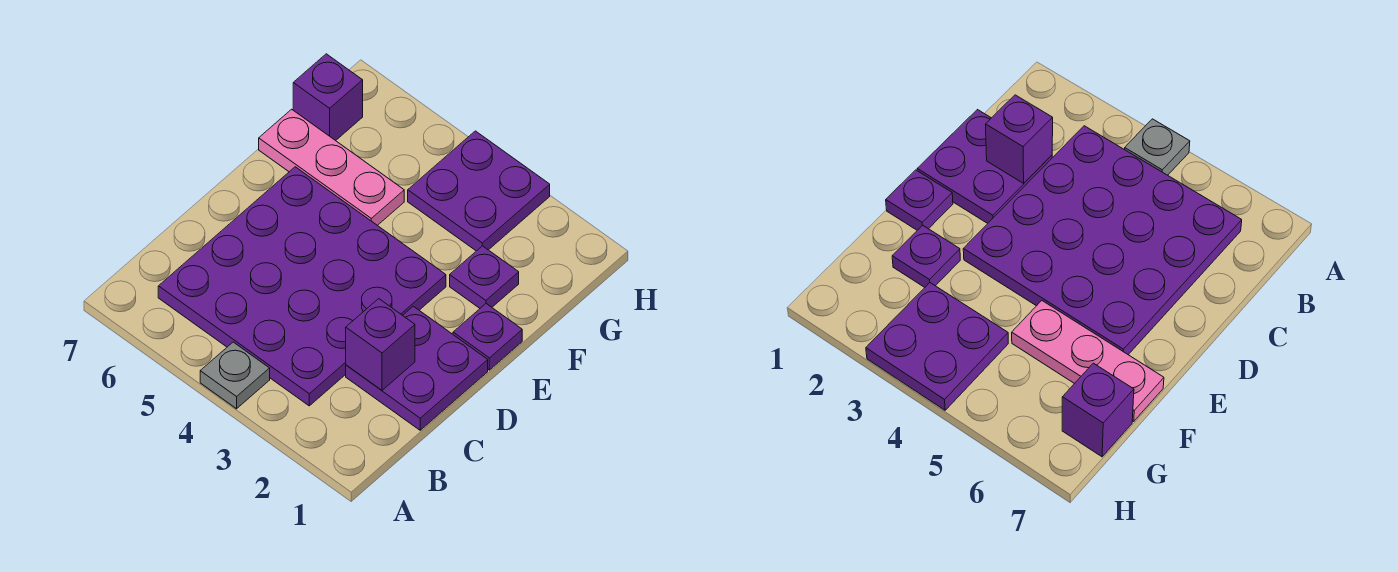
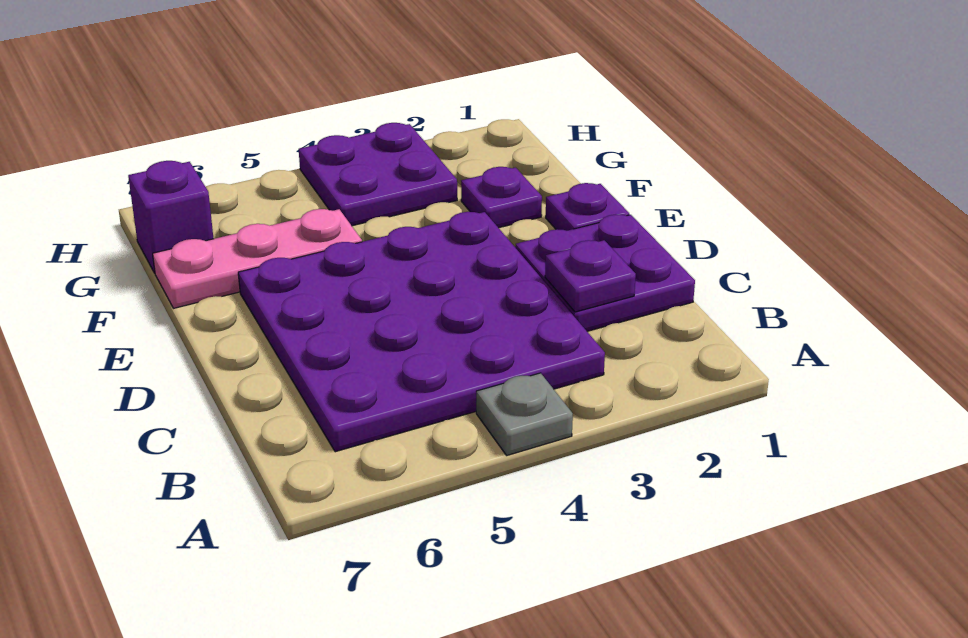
purple 1x1 brick [346,299,415,390] -> purple 1x1 plate [545,240,636,312]

